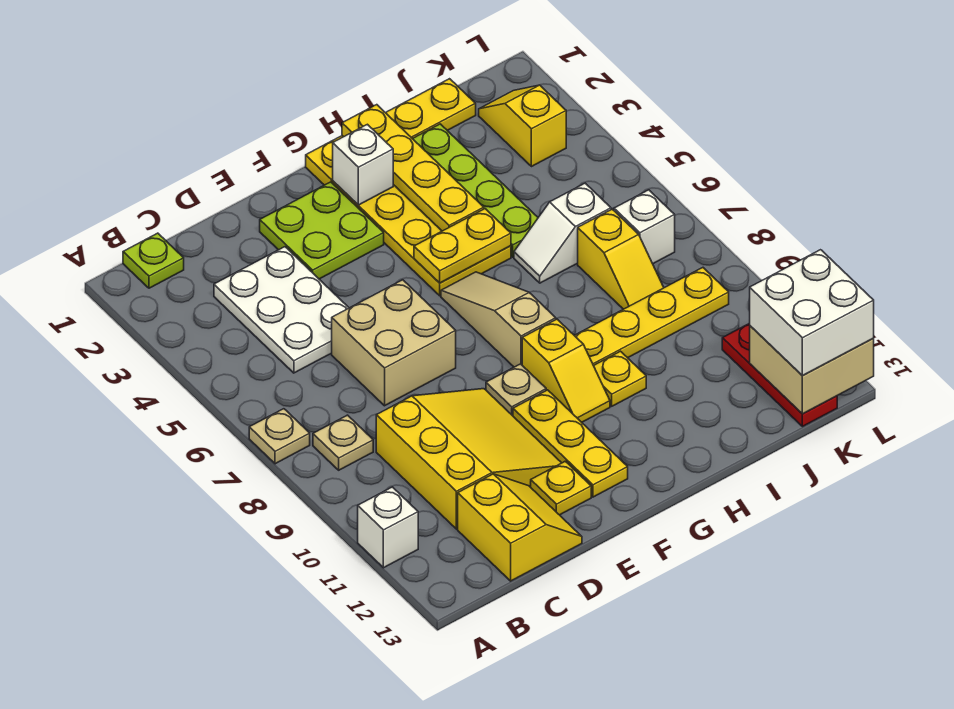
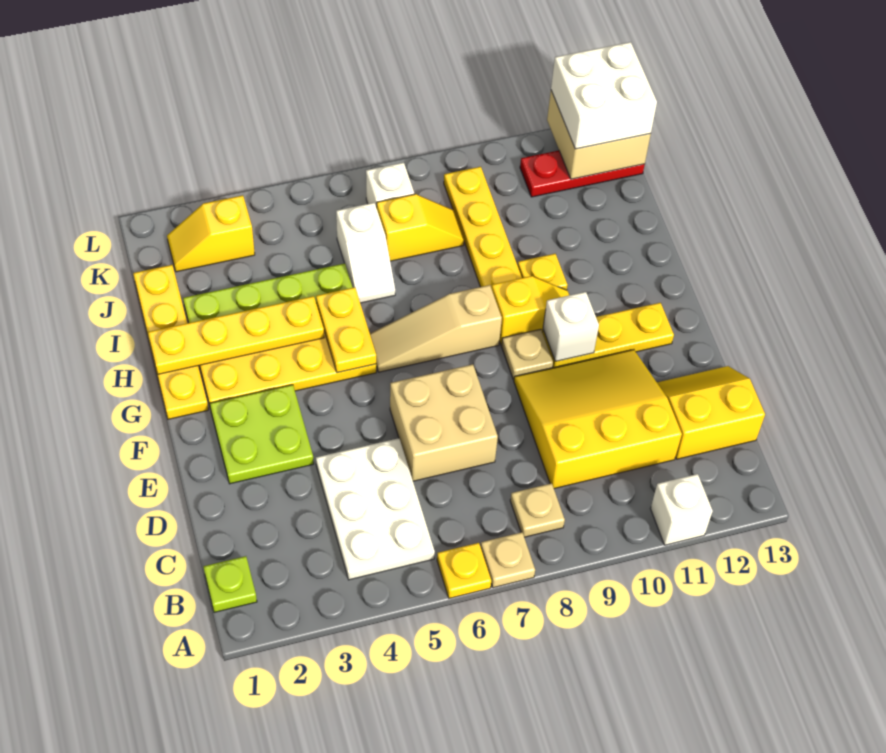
white 2x3 plate [214,247,349,373] -> white 2x3 plate turned to [316,438,435,580]
yellow 1x1 plate [531,461,591,515] -> yellow 1x1 plate moved to [437,543,491,598]
white 1x1 brick [333,124,393,205] -> white 1x1 brick moved to [543,292,599,361]

